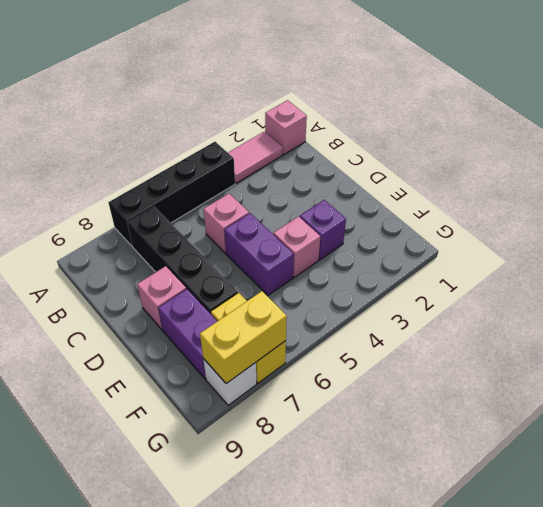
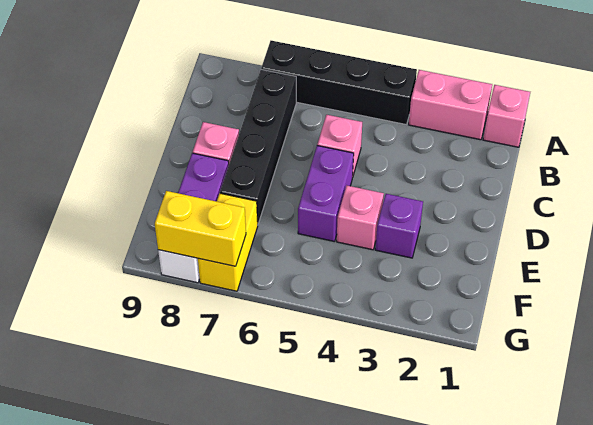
pink 1x2 tile [228,132,283,183] -> pink 1x2 brick [409,70,492,140]

